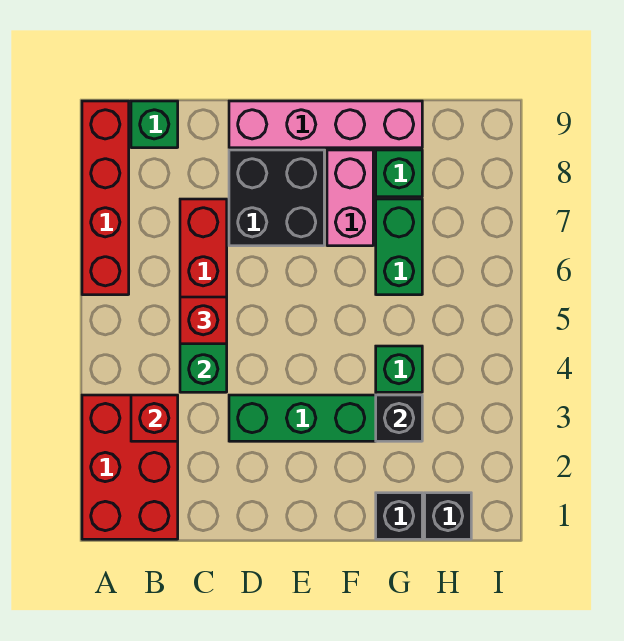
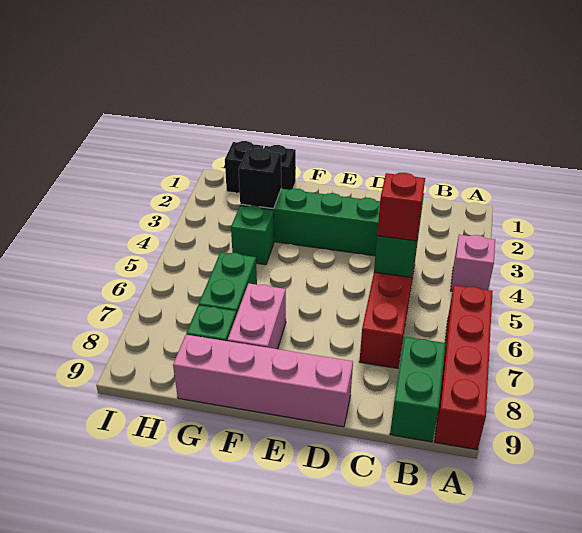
red 2x3 brick [82,395,178,539] -> none
none -> pink 1x1 brick [451,235,495,291]
red 1x1 brick [131,395,178,441] -> none
green 1x1 brick [131,101,178,148] -> green 1x2 brick [390,337,445,442]
black 2x2 brick [229,150,324,246] -> none

